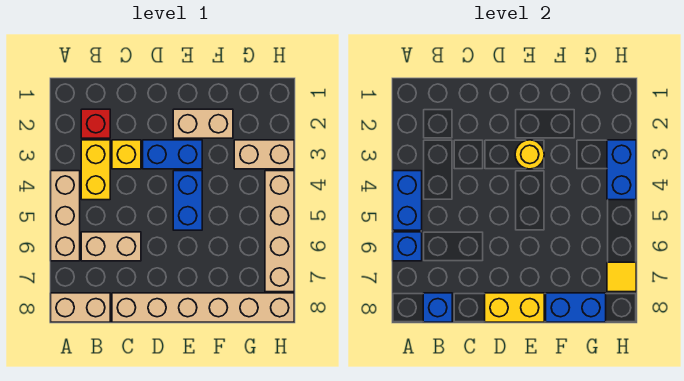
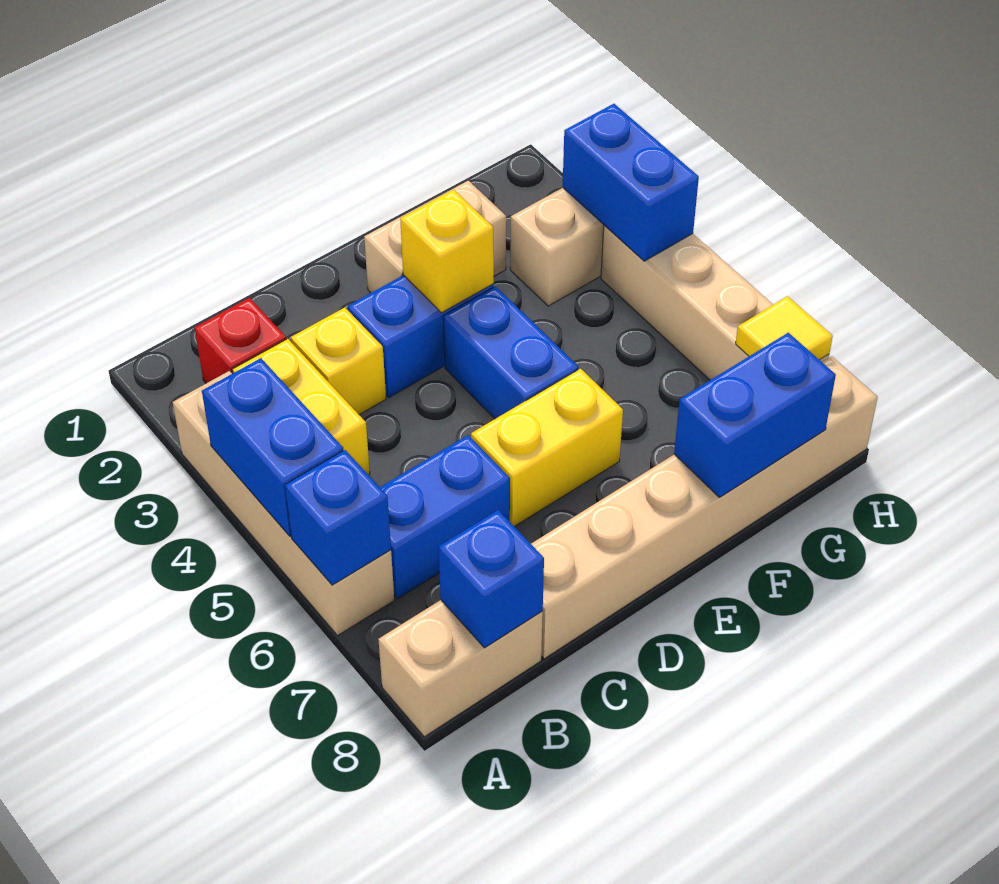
tan 1x3 brick [51,171,80,261] -> tan 1x4 brick [173,371,394,636]
tan 1x2 brick [81,232,141,261] -> blue 1x2 brick [380,435,510,598]
yellow 1x2 brick [485,293,544,322] -> yellow 1x2 brick moved to [471,369,623,526]
yellow 1x1 round brick [515,140,544,169] -> yellow 1x1 brick [400,190,494,313]

